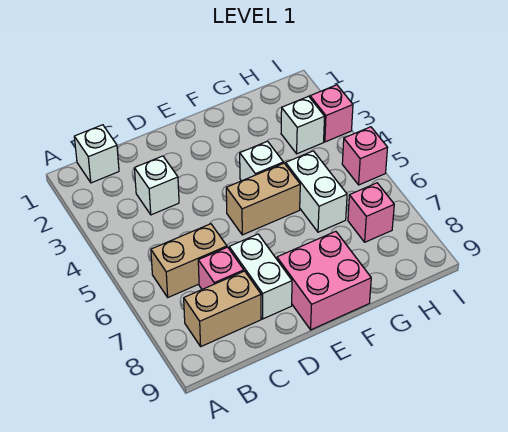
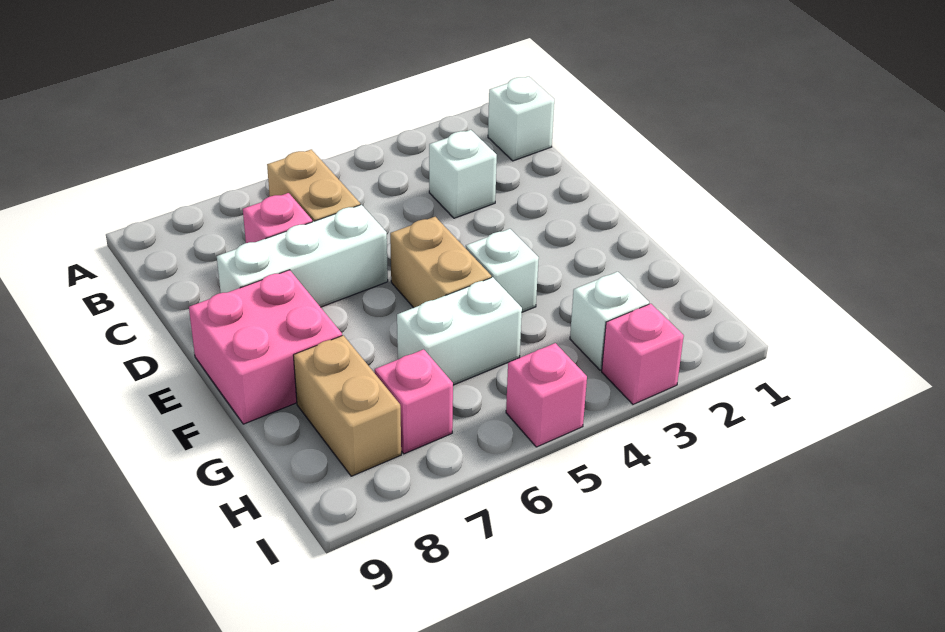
tan 1x2 brick [184,271,261,346] -> tan 1x2 brick moved to [293,335,401,476]
white 1x2 brick [229,234,292,319] -> white 1x3 brick [217,205,388,307]

